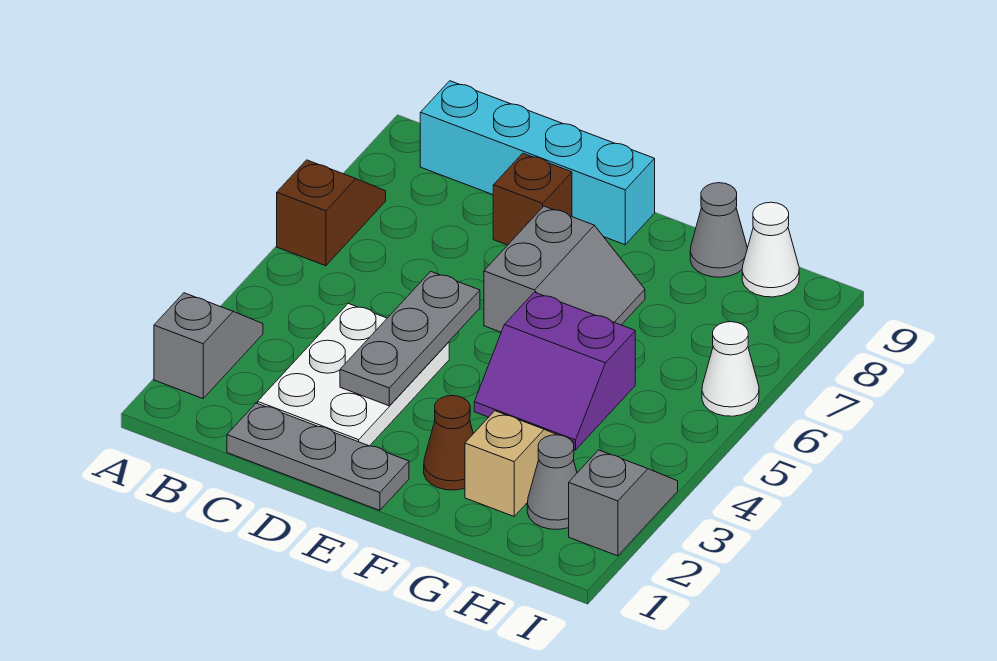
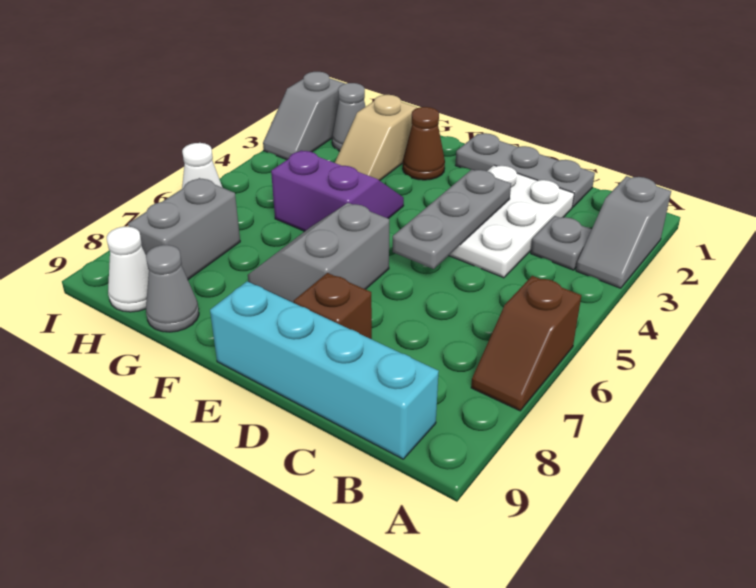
none -> grey 1x1 plate [531,216,592,270]
none -> grey 1x2 brick [128,178,240,279]

